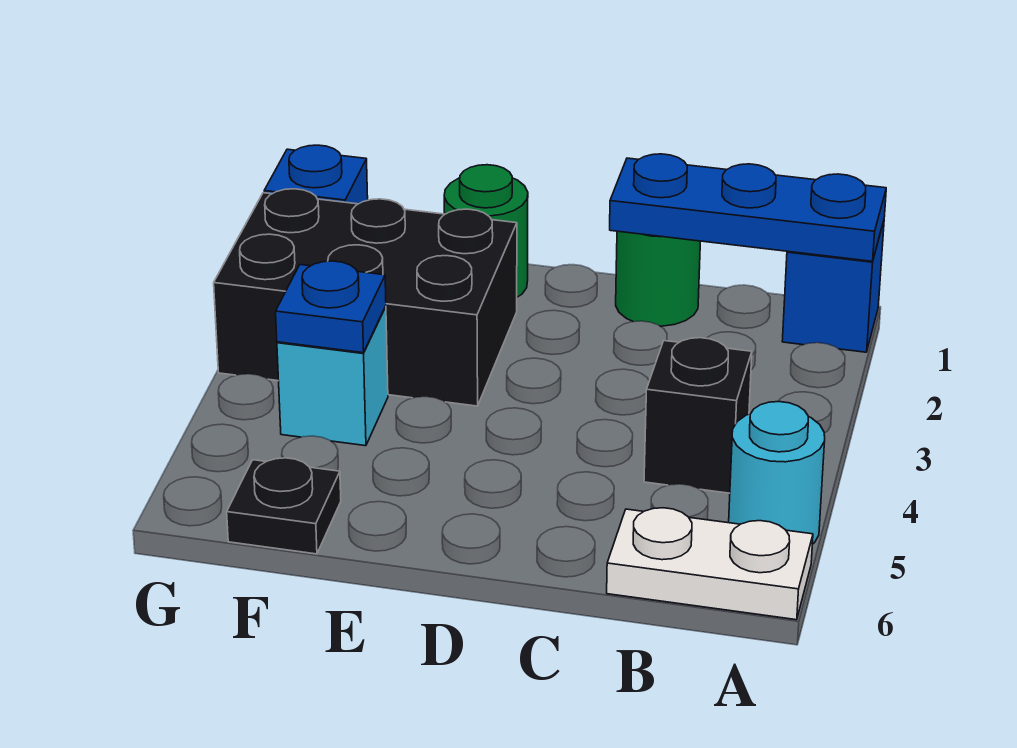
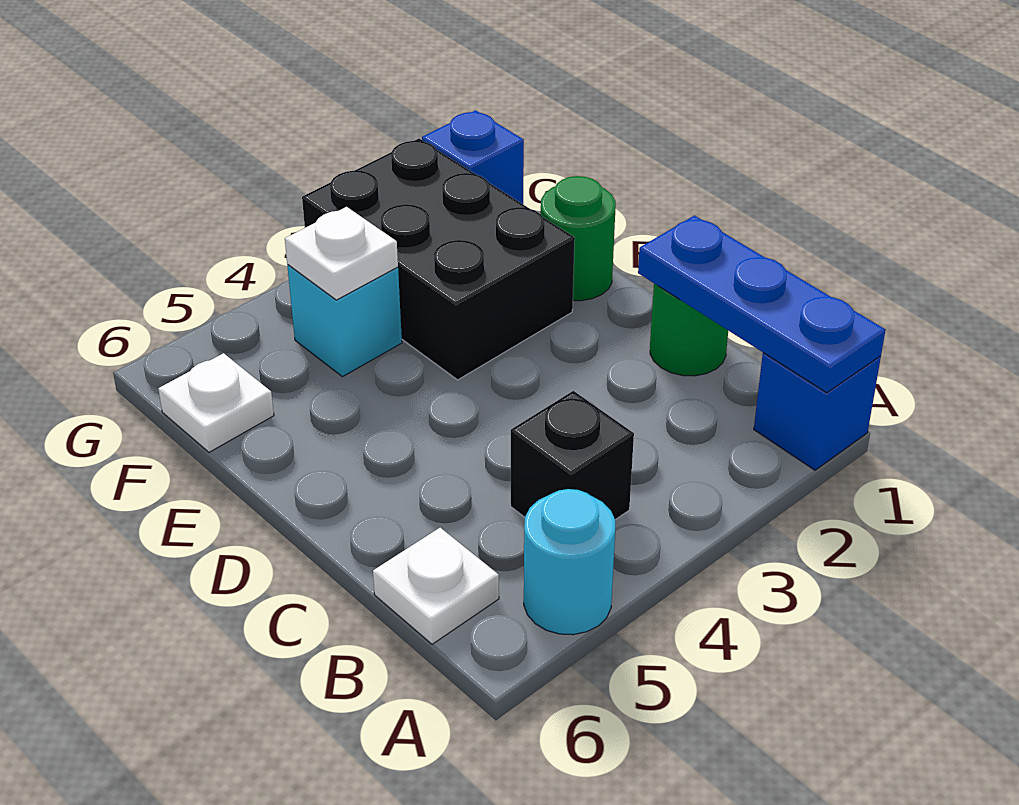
white 1x2 plate [607,508,813,620] -> white 1x1 plate [373,528,499,644]
blue 1x1 plate [276,261,386,353] -> white 1x1 plate [285,207,398,300]
black 1x1 plate [227,458,341,554] -> white 1x1 plate [158,353,274,452]

